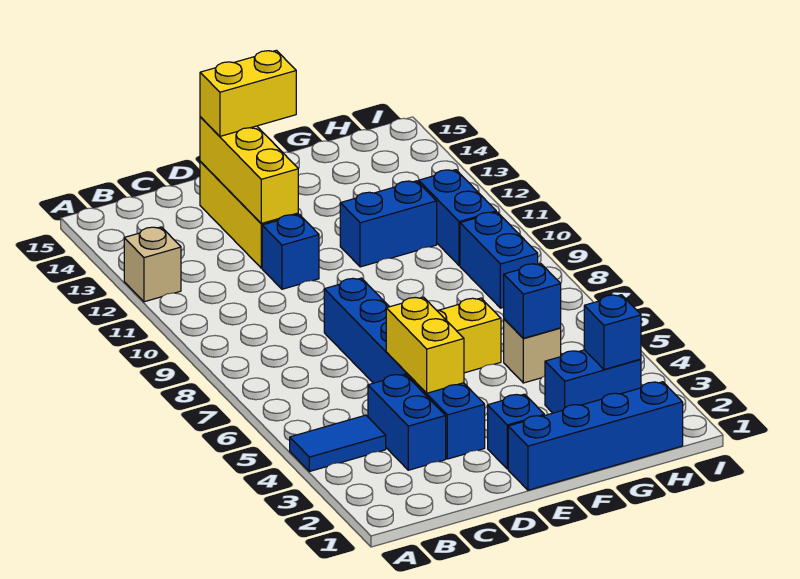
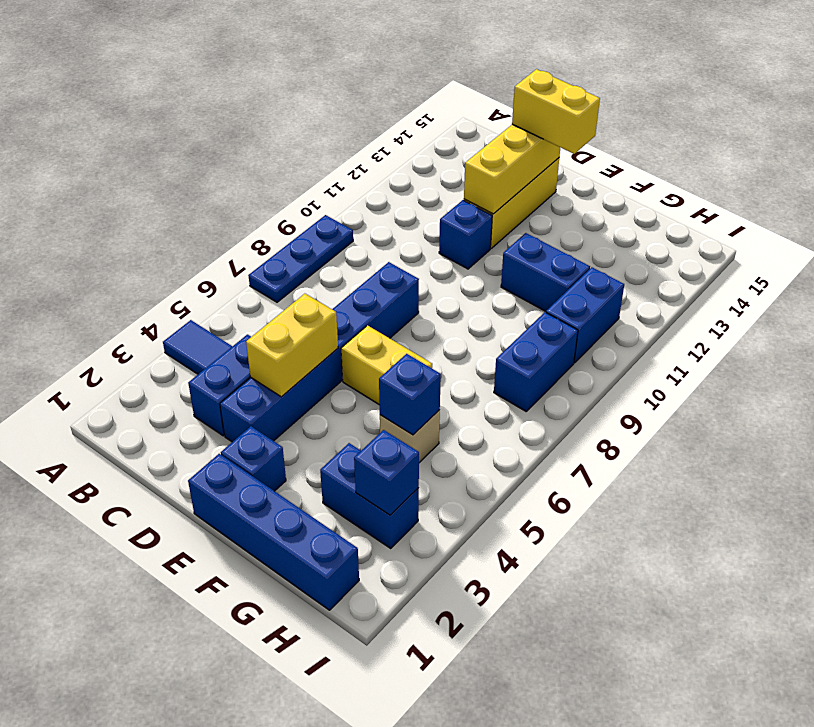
none -> blue 1x3 plate [248,215,353,302]
tan 1x1 brick [124,227,181,302] -> none

